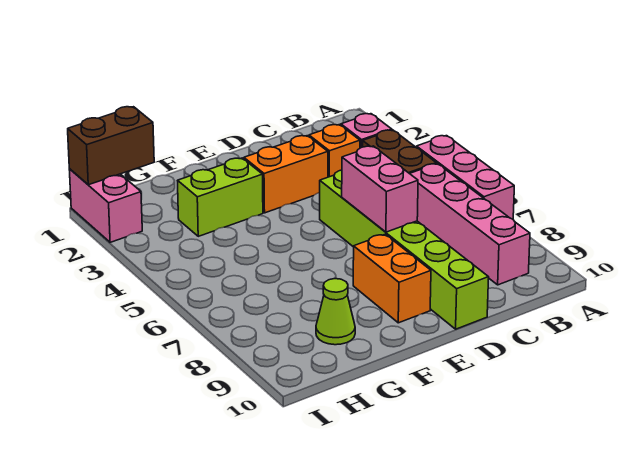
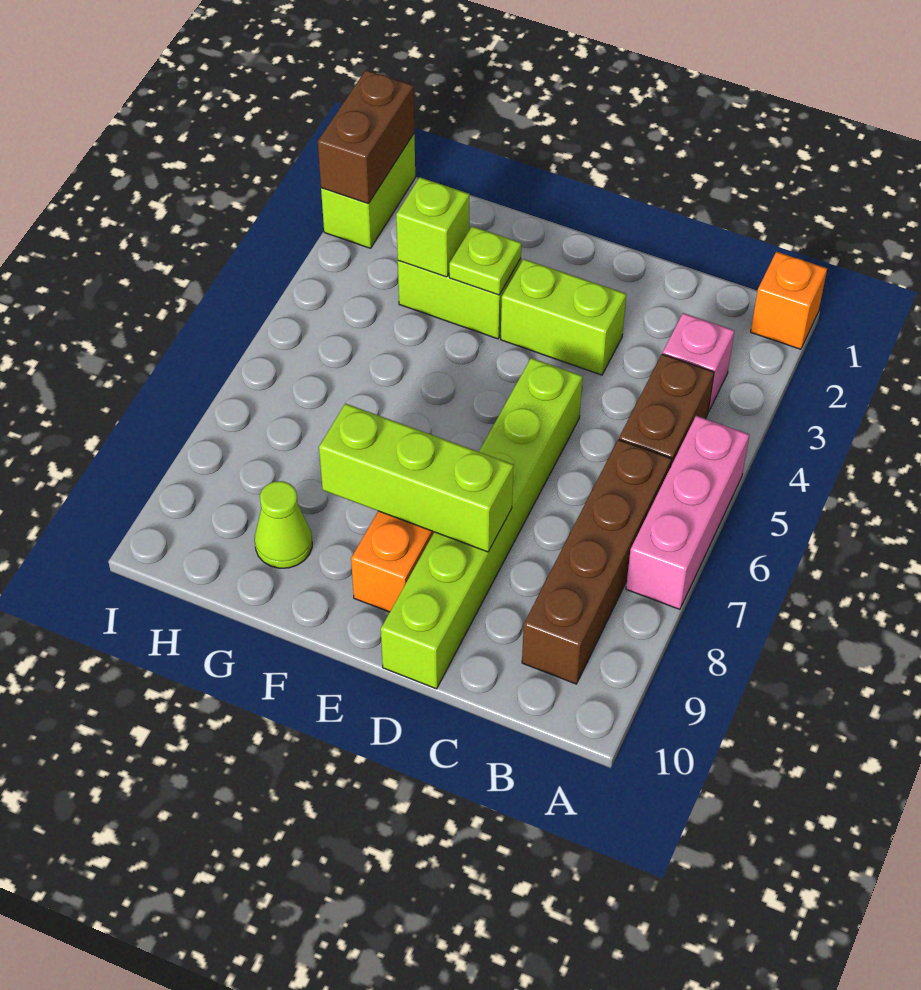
pink 1x4 brick [410,164,530,285] -> brown 1x4 brick [522,440,672,684]
orange 1x1 brick [309,125,360,177] -> orange 1x1 brick moved to [751,252,827,349]
orange 1x2 brick [244,136,328,213] -> lime 1x2 brick [501,259,626,375]
pink 1x2 brick [342,146,418,232] -> none
none -> lime 1x3 brick [319,403,514,552]
none -> lime 1x1 plate [449,226,522,295]
none -> lime 1x1 brick [396,177,470,277]
brown 1x2 brick [68,107,154,185] -> brown 1x2 brick turned to [318,70,414,204]
pink 1x2 brick [69,169,142,242] -> lime 1x2 brick [321,134,415,248]

